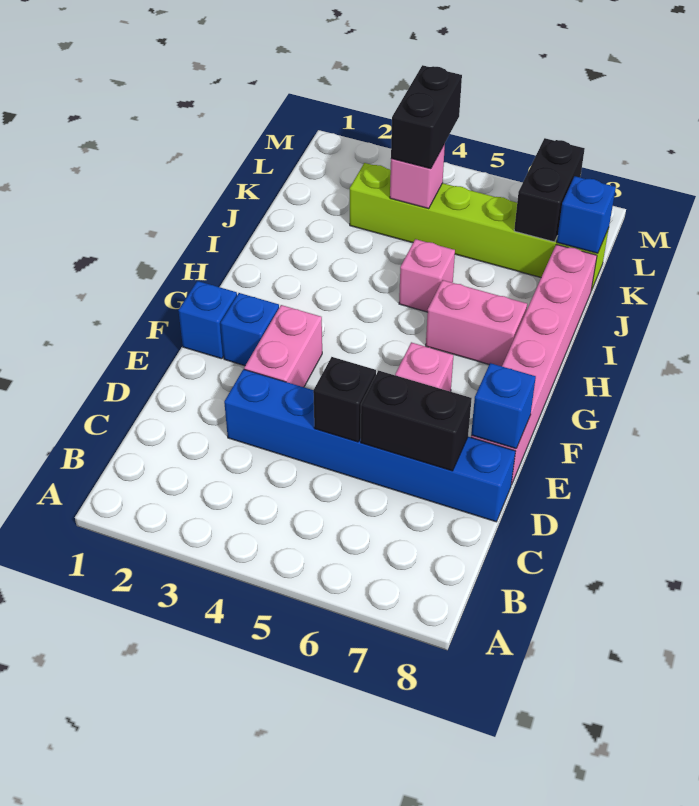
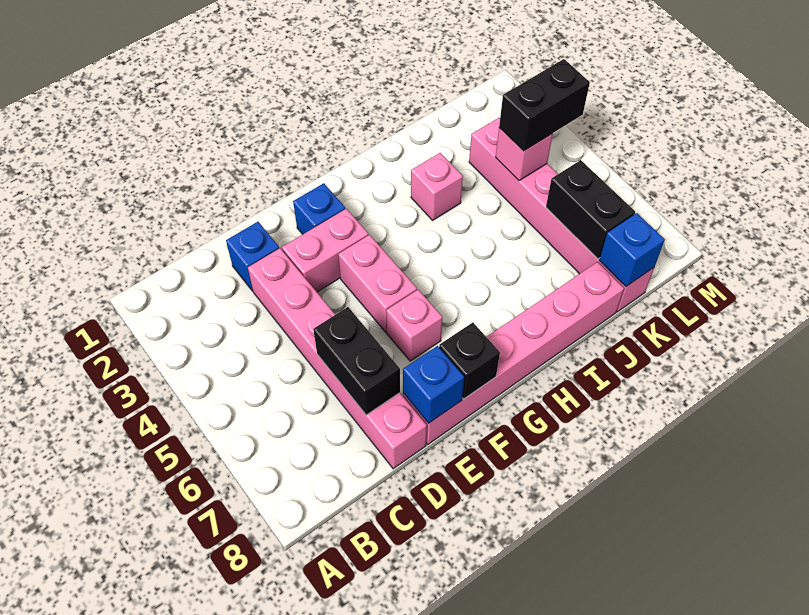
blue 1x6 brick [224,369,515,522] -> pink 1x6 brick [248,248,427,469]
black 1x1 brick [313,357,376,442] -> black 1x1 brick moved to [439,323,500,399]
blue 1x1 brick [178,281,237,359] -> blue 1x1 brick moved to [226,222,279,291]
pink 1x2 brick [426,280,527,366] -> pink 1x2 brick moved to [338,235,417,332]
pink 1x1 brick [399,239,455,312] -> pink 1x1 brick moved to [411,153,463,220]
lime 1x6 brick [350,163,609,291] -> pink 1x6 brick [469,118,654,312]
black 1x2 brick [514,138,585,242] -> black 1x2 brick turned to [546,160,635,259]

